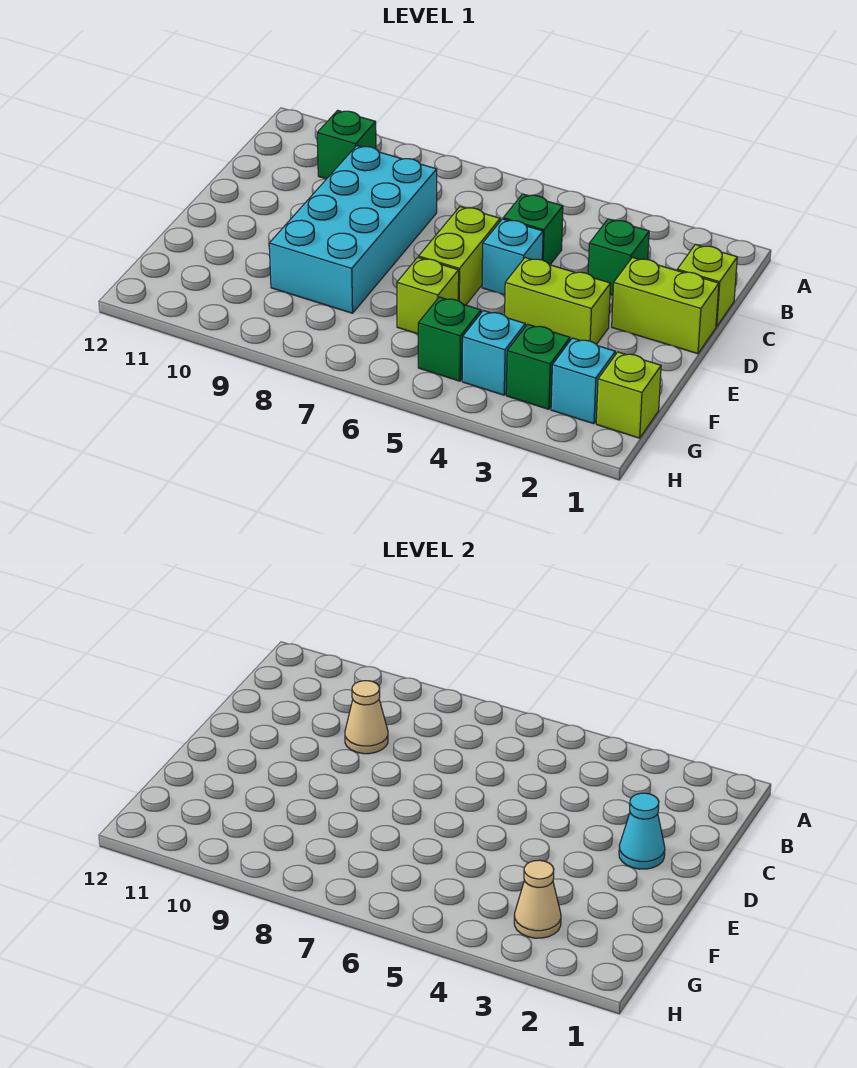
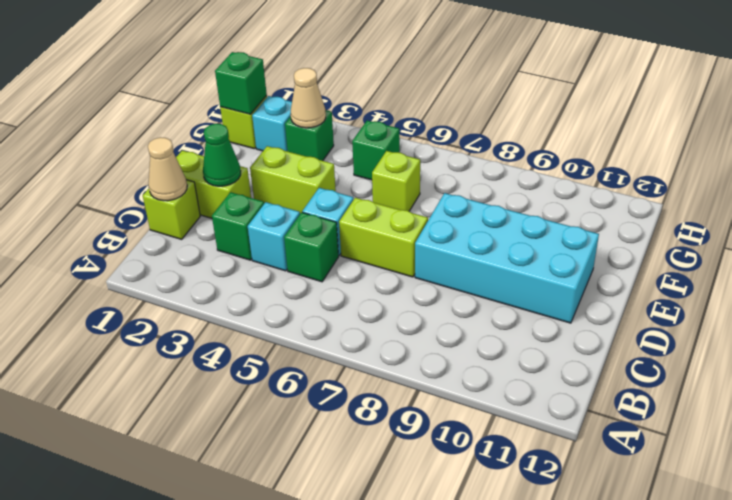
green 1x1 brick [317,110,376,179] -> green 1x1 brick moved to [215,52,267,114]
cyan 2x4 brick [269,146,437,313] -> cyan 2x4 brick turned to [415,193,599,323]
tan 1x1 cone [345,681,388,754] -> tan 1x1 cone moved to [148,137,187,201]
cyan 1x1 cone [619,793,665,869] -> green 1x1 cone [203,124,241,186]
lime 1x2 brick [419,207,500,305] -> lime 1x2 brick turned to [339,198,428,277]
cyan 1x1 brick [462,311,525,395] -> cyan 1x1 brick moved to [248,202,300,271]

